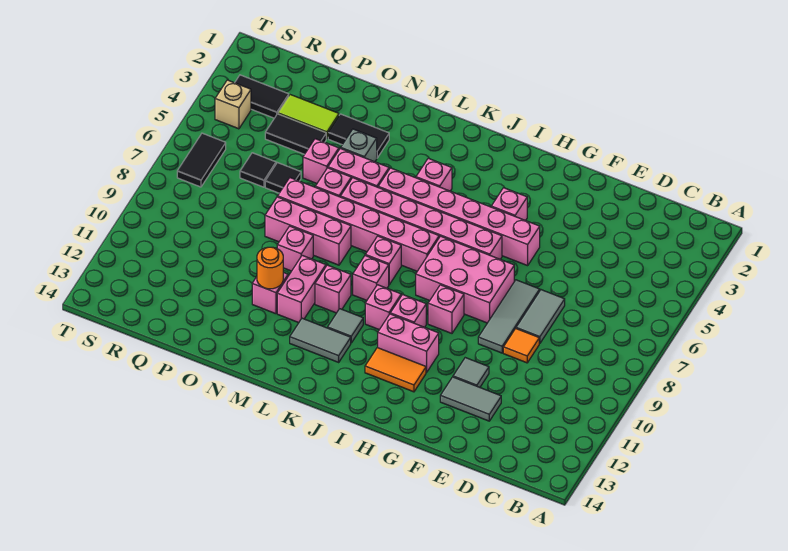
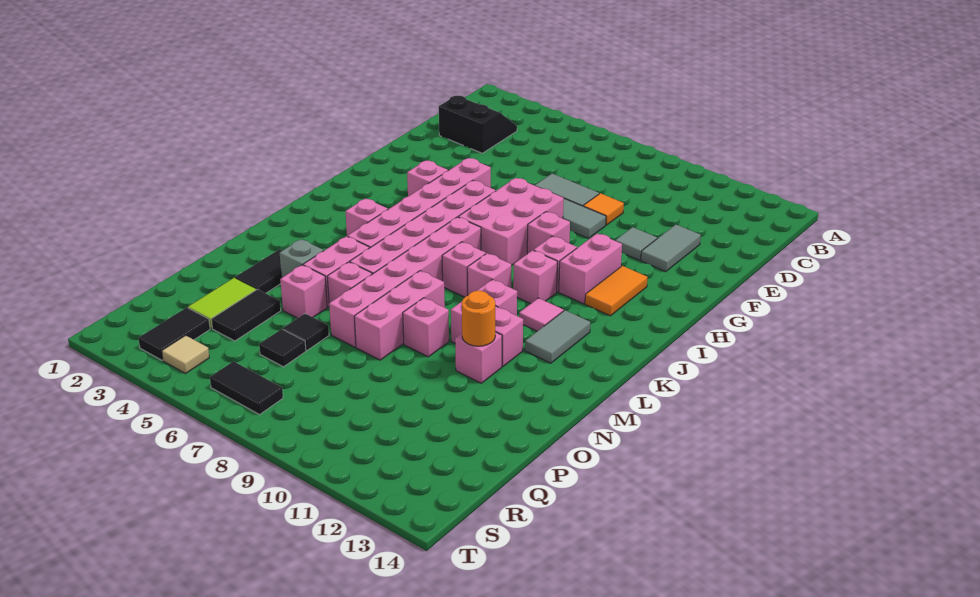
none -> black 2x2 slope [439,96,517,153]
grey 1x1 tile [328,309,363,343] -> pink 1x1 tile [519,298,564,331]
tan 1x1 brick [215,80,251,129] -> tan 1x1 tile [162,335,209,373]

